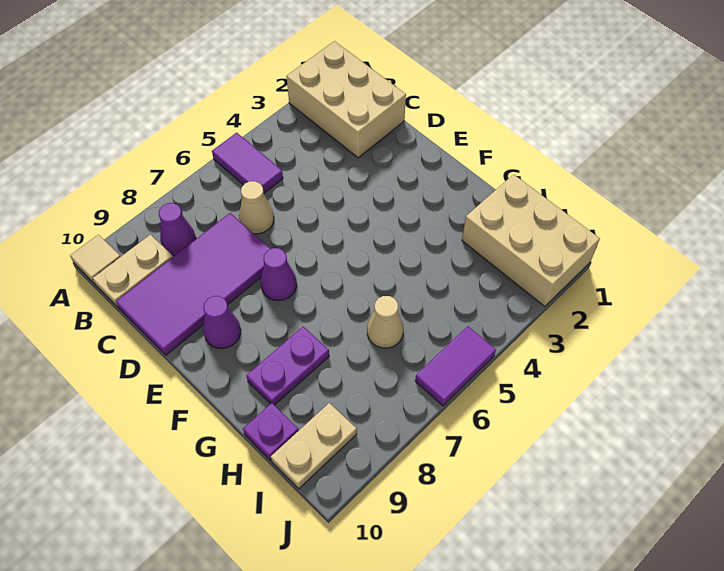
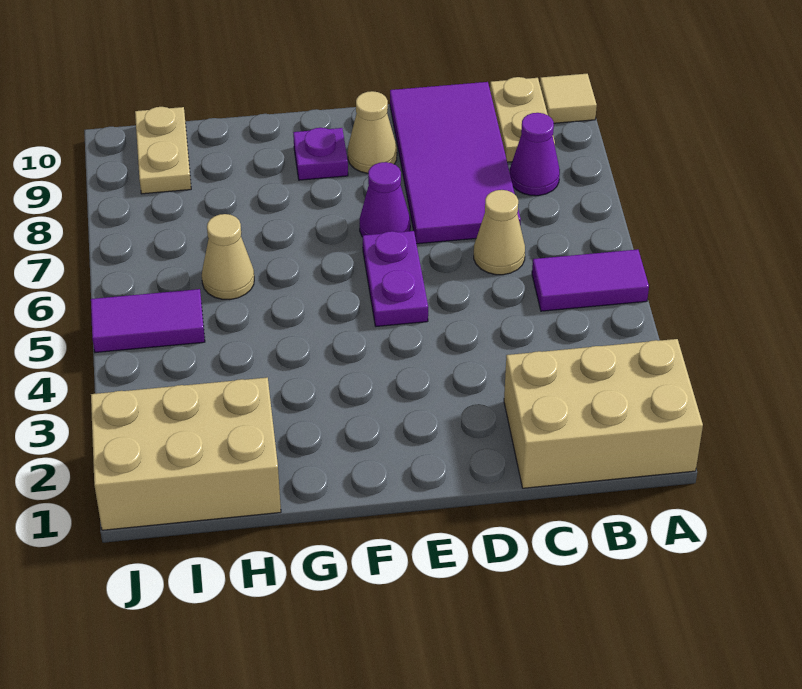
purple 1x1 cone [203,296,241,348] -> tan 1x1 cone [348,91,397,173]
purple 1x2 plate [246,327,329,405] -> purple 1x2 plate moved to [363,231,428,326]
purple 1x1 plate [243,403,299,460] -> purple 1x1 plate moved to [293,128,348,180]
purple 1x2 tile [415,326,496,406] -> purple 1x2 tile turned to [91,289,205,352]

